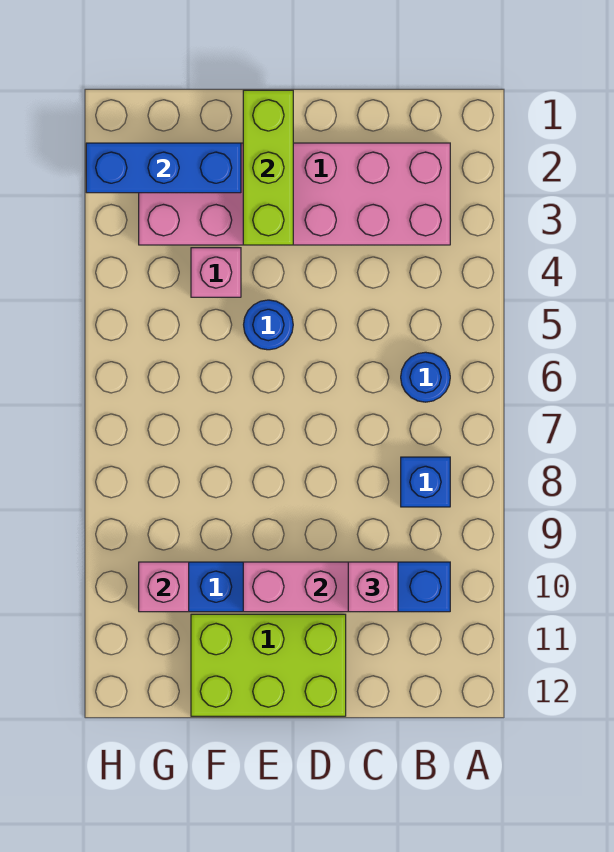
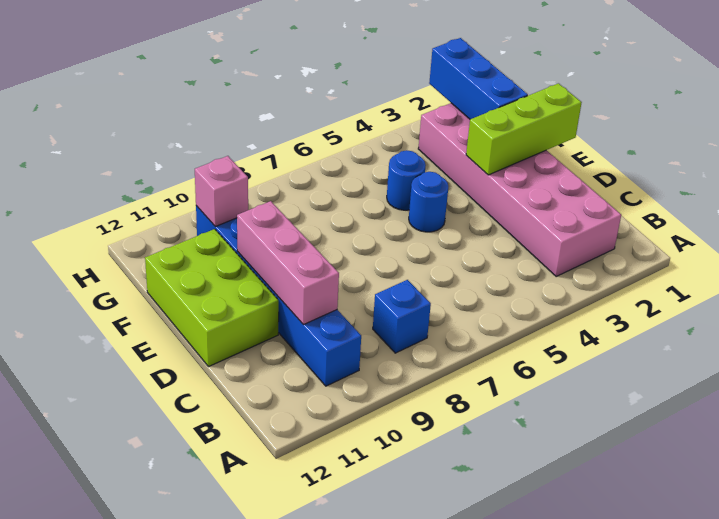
blue 1x1 round brick [401,352,450,402] -> blue 1x1 round brick moved to [387,150,426,210]
pink 1x1 brick [348,562,398,612] -> none
pink 1x1 brick [191,248,241,297] -> none

